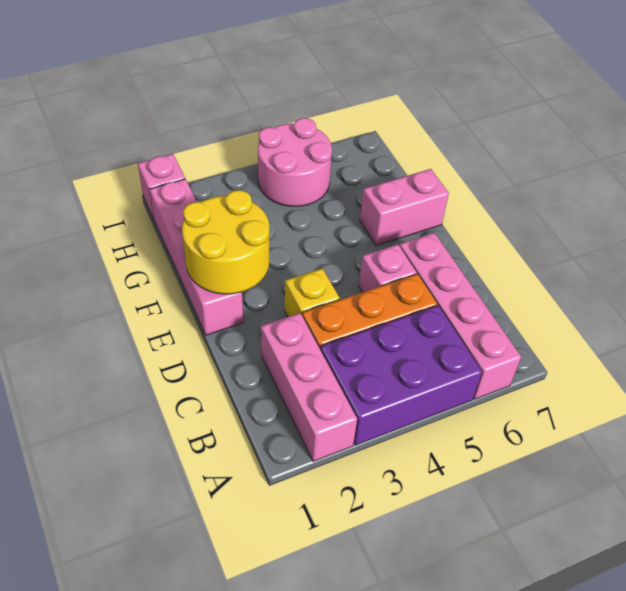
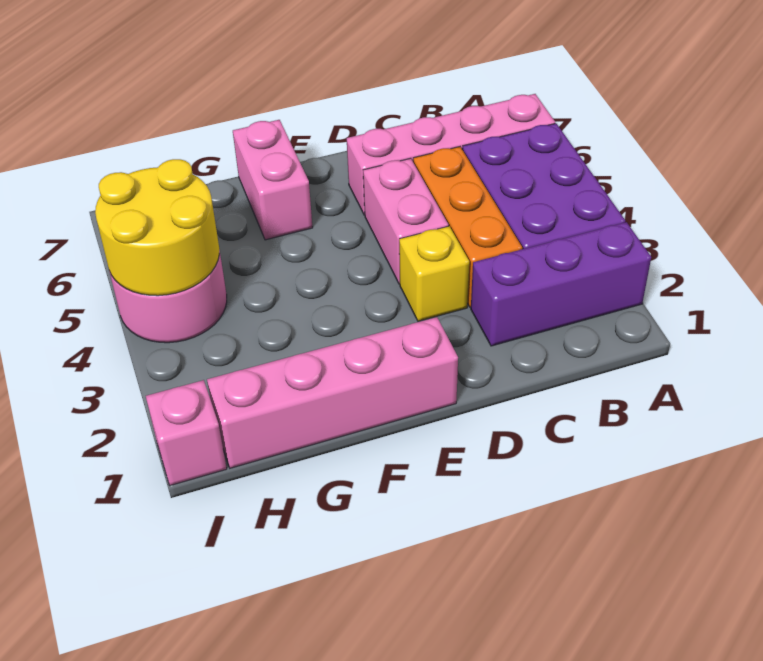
pink 1x3 brick [261,313,357,462] -> purple 1x3 brick [471,222,651,346]
pink 1x1 brick [359,244,417,292] -> pink 1x2 brick [363,158,448,284]
yellow 2x2 round brick [182,190,269,294] -> yellow 2x2 round brick moved to [95,159,219,296]

